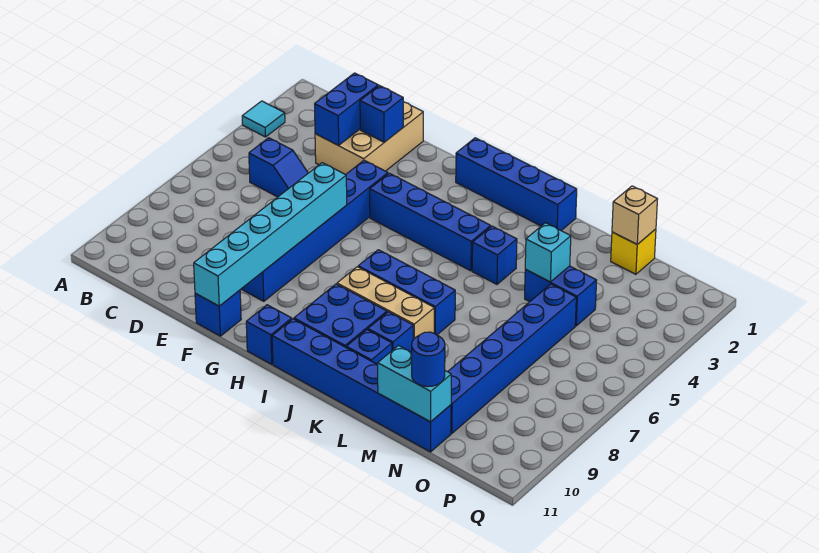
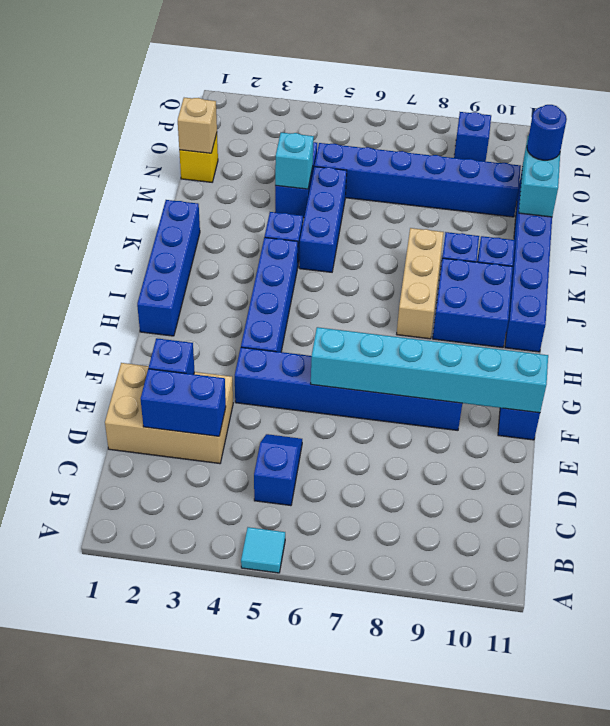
cyan 1x1 tile [242,101,285,137] -> cyan 1x1 tile moved to [241,527,285,573]
blue 1x1 brick [246,305,292,364] -> blue 1x1 brick moved to [454,112,491,161]
blue 1x3 brick [358,250,455,335] -> blue 1x3 brick moved to [299,167,347,272]

